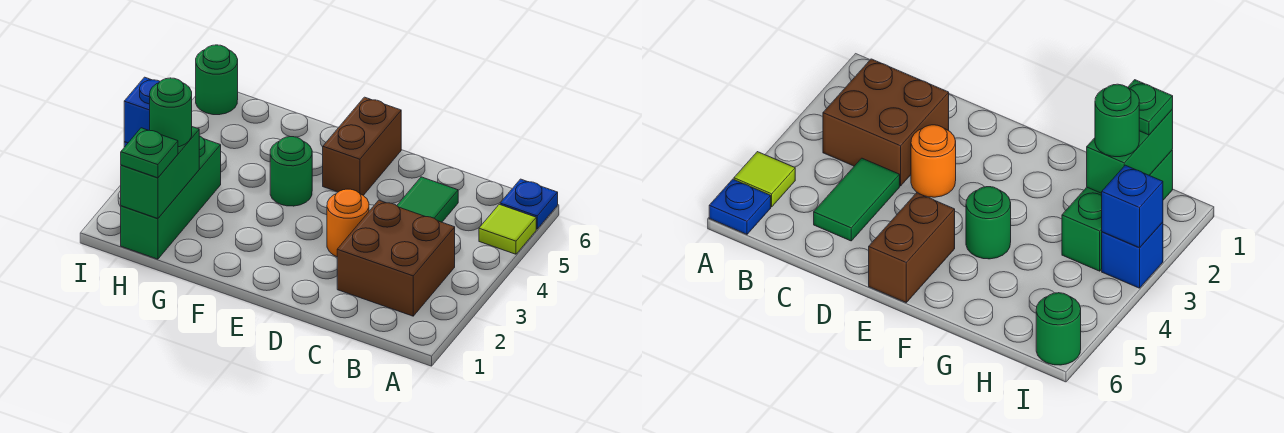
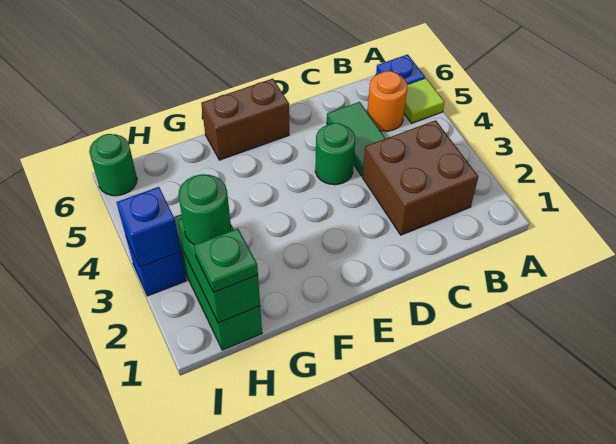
orange 1x1 round brick [327,189,369,257] -> orange 1x1 round brick moved to [367,71,407,131]
brown 1x2 brick [323,97,401,195] -> brown 1x2 brick turned to [201,79,289,160]
green 1x1 round brick [270,137,312,206] -> green 1x1 round brick moved to [315,123,355,185]

